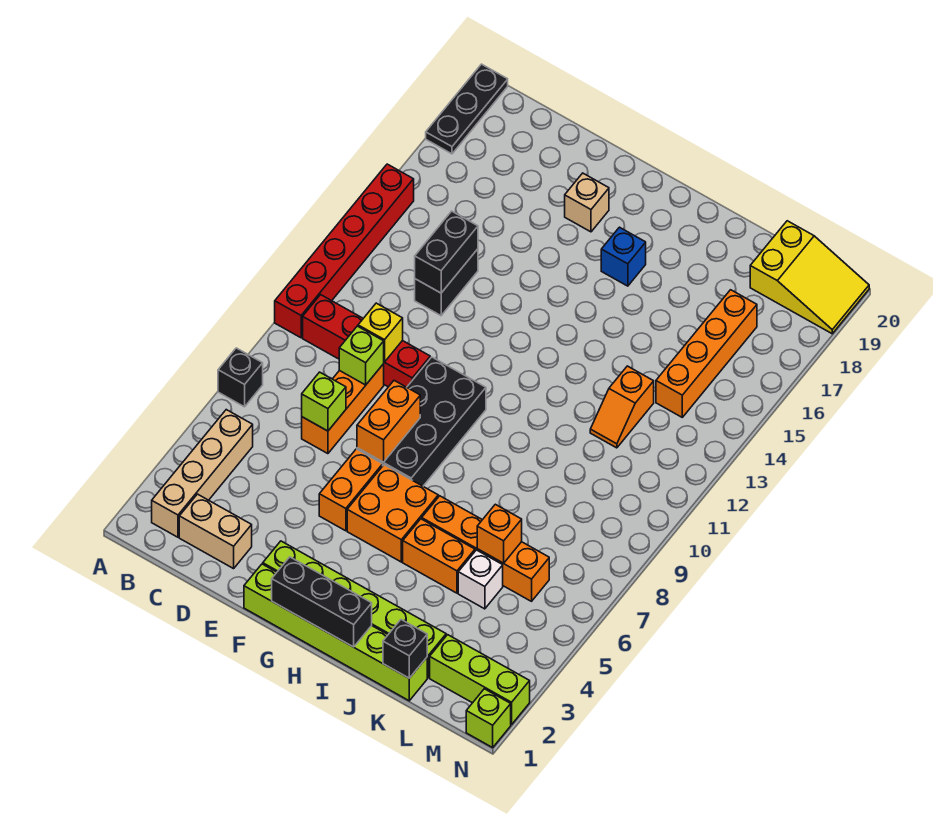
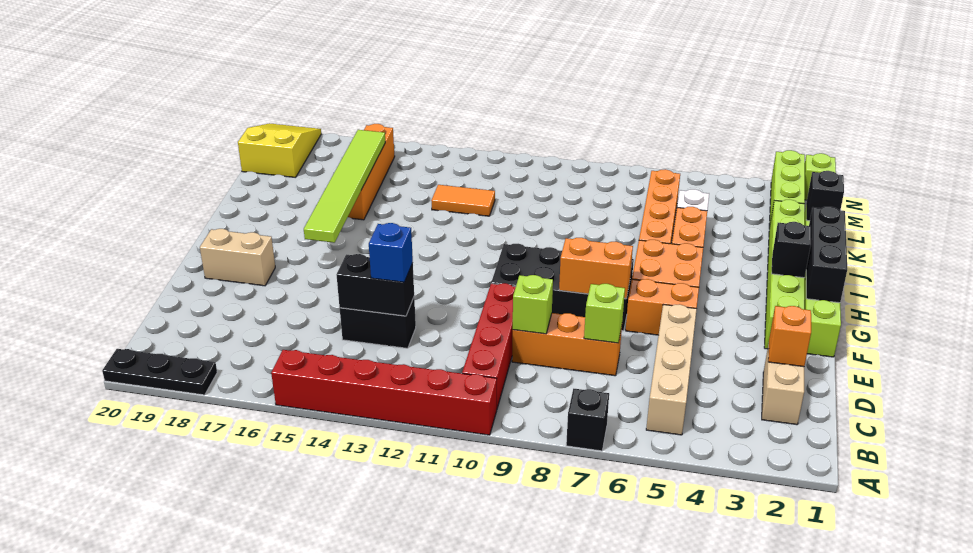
tan 1x4 brick [152,410,253,537] -> tan 1x4 brick turned to [646,304,697,435]
yellow 1x1 brick [358,303,403,362] -> none
tan 1x1 brick [565,173,609,232] -> tan 1x2 brick [200,229,275,286]
none -> lime 1x6 tile [304,130,385,243]
none -> black 1x1 brick [772,222,811,278]
blue 1x1 brick [601,227,646,286] -> blue 1x1 brick moved to [369,223,413,282]
orange 1x1 brick [477,504,522,563] -> orange 1x1 brick moved to [768,306,811,367]
orange 1x2 slope [590,366,654,448] -> orange 1x2 tile [431,185,495,216]
orange 1x4 brick [656,290,757,417] -> orange 1x4 brick turned to [348,124,395,220]

